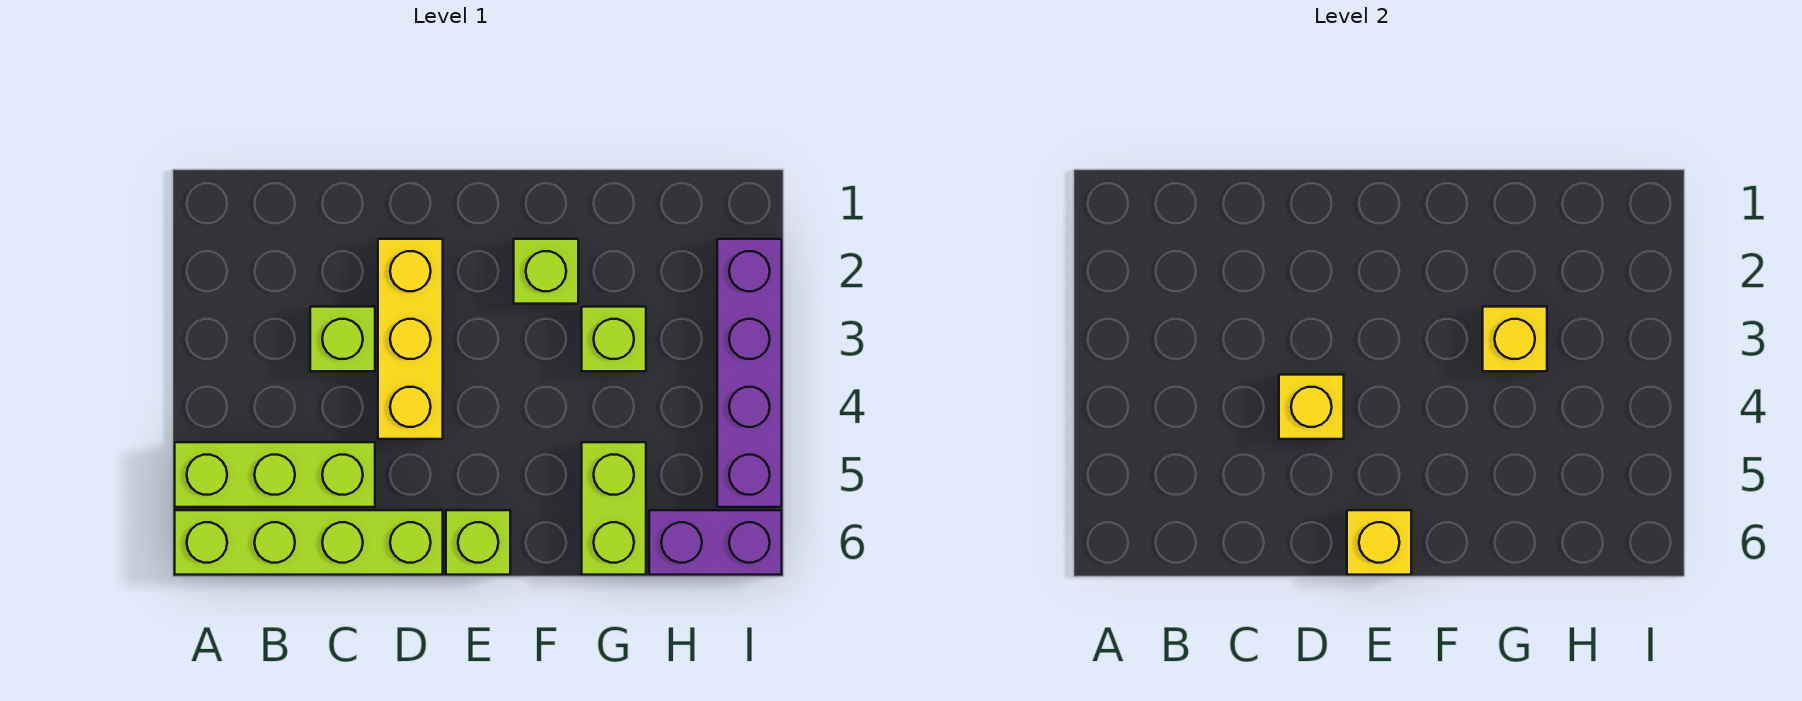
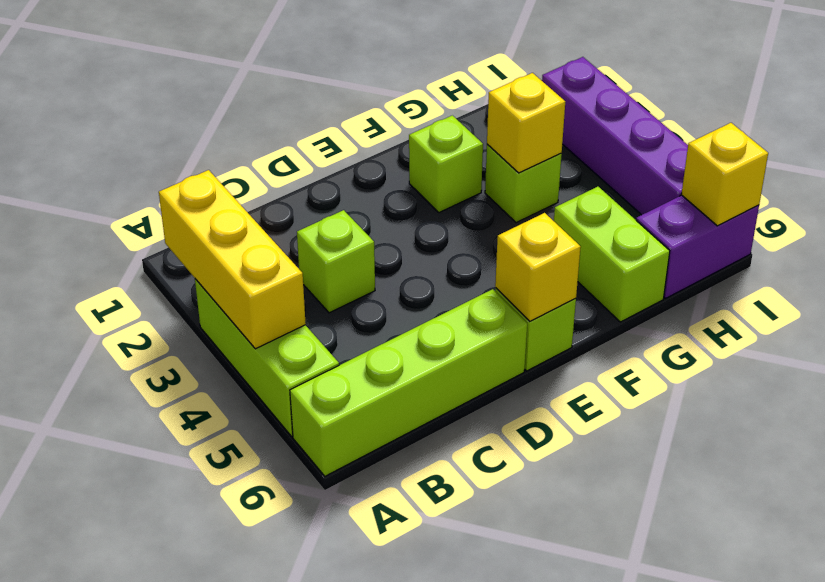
lime 1x3 brick [175,442,375,507] -> lime 1x3 brick turned to [195,279,339,436]
yellow 1x3 brick [378,239,443,439] -> yellow 1x3 brick moved to [159,170,306,349]
yellow 1x1 brick [1279,375,1344,439] -> yellow 1x1 brick moved to [681,123,768,226]

